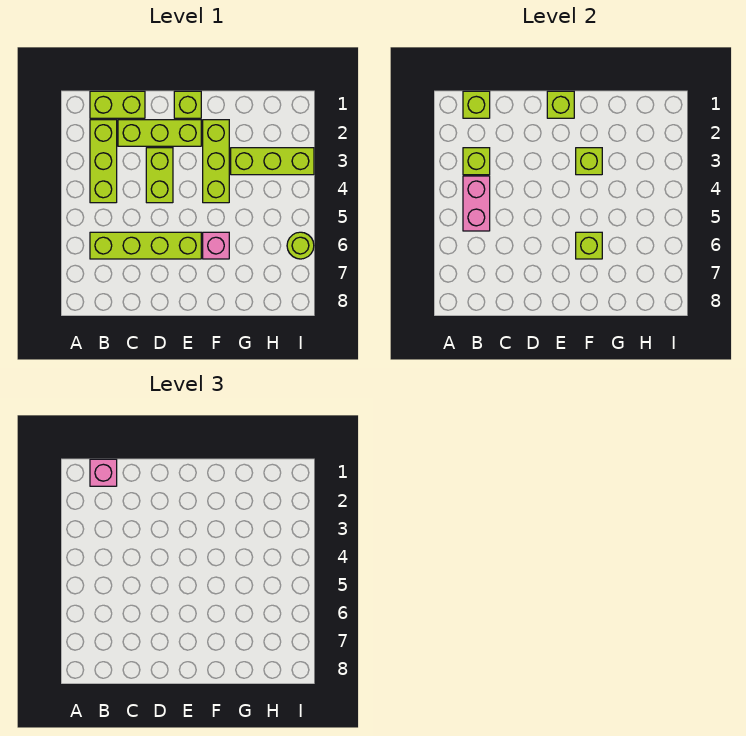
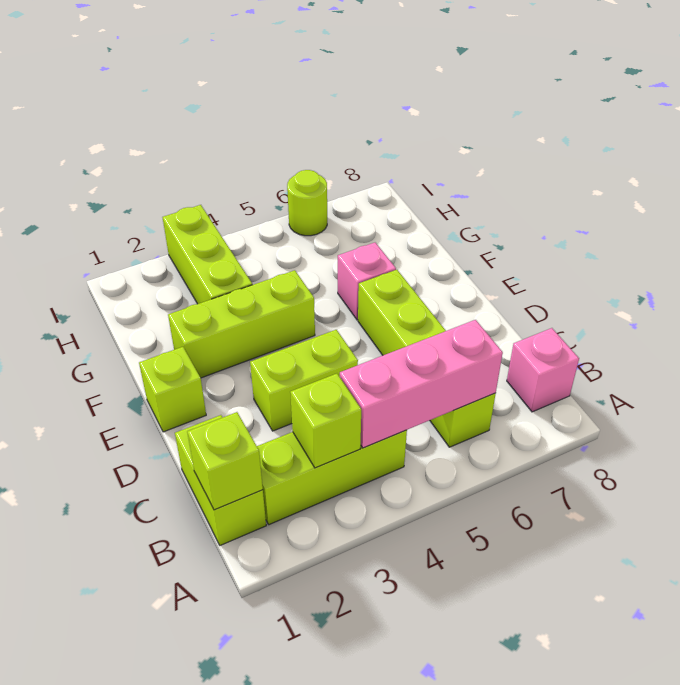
pink 1x1 brick [90,459,117,486] -> pink 1x1 brick moved to [507,328,579,412]
pink 1x2 brick [463,176,490,231] -> pink 1x3 brick [340,320,503,448]
lime 1x3 brick [118,120,201,146] -> none
lime 1x1 brick [547,91,574,118] -> none
lime 1x1 brick [576,148,602,175] -> none
lime 1x1 brick [576,232,602,259] -> none

